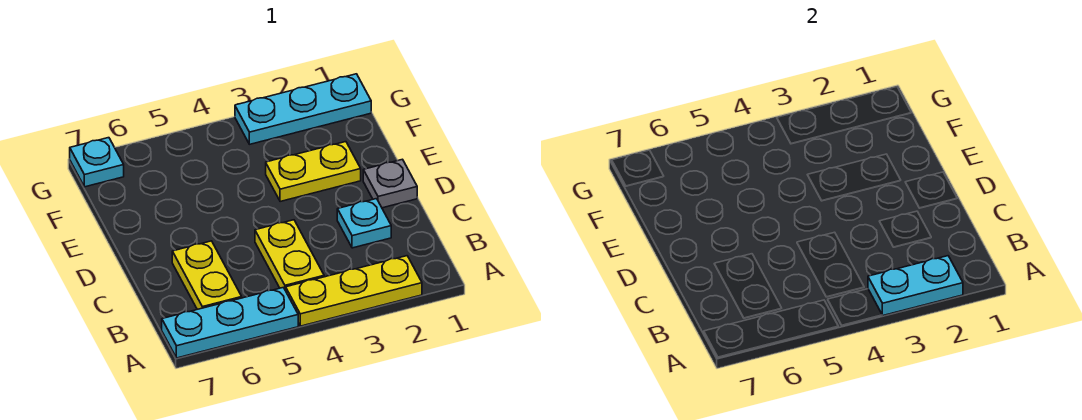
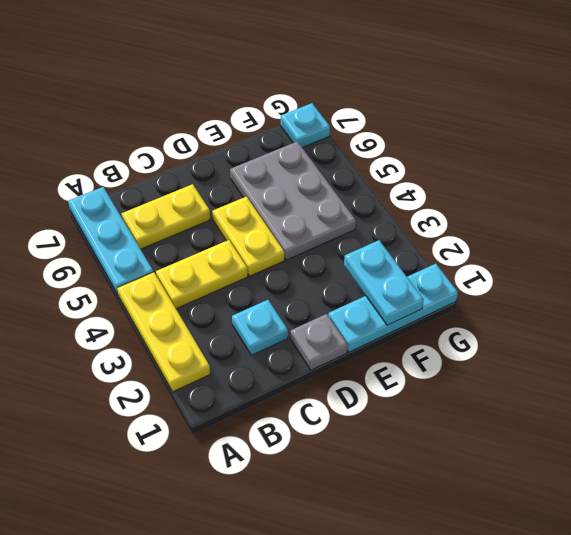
cyan 1x2 plate [868,256,963,316] -> cyan 1x2 plate moved to [344,240,424,325]
yellow 1x2 plate [266,142,361,202] -> yellow 1x2 plate moved to [212,197,284,276]
none -> grey 2x3 plate [230,141,356,260]
cyan 1x3 plate [235,74,371,144] -> cyan 1x3 plate turned to [328,264,458,352]

